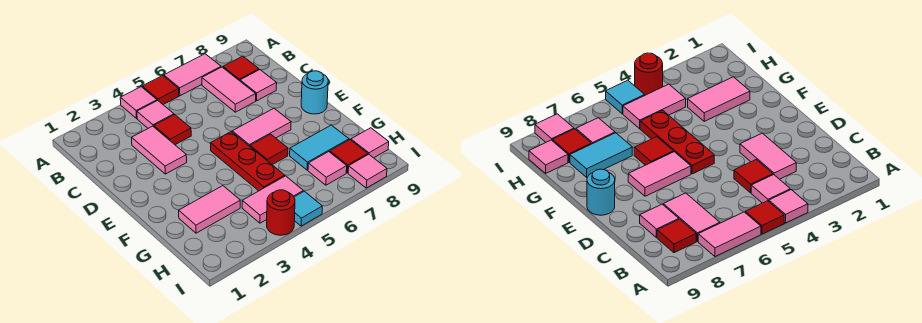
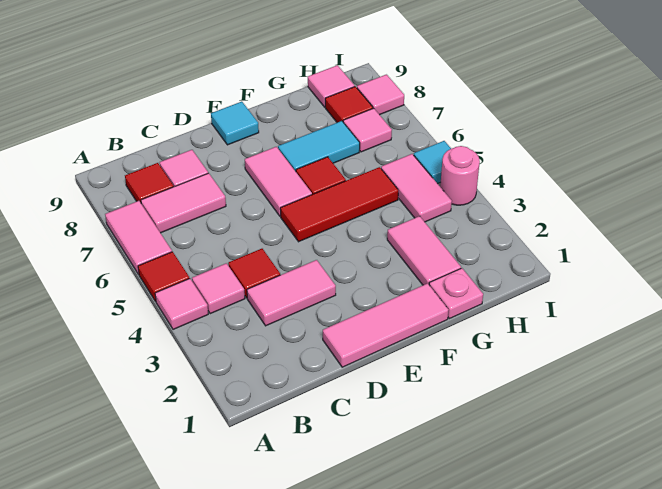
none -> pink 1x3 tile [323,283,448,367]
red 1x3 plate [210,132,285,191] -> red 1x3 tile [280,167,398,242]
cyan 1x1 round brick [301,71,328,114] -> cyan 1x1 tile [211,102,259,145]
none -> pink 1x1 plate [429,268,483,319]
cyan 1x2 tile [290,125,349,170] -> cyan 1x2 tile turned to [278,121,360,171]
red 1x1 round brick [267,190,295,235] -> pink 1x1 round brick [440,146,480,205]

